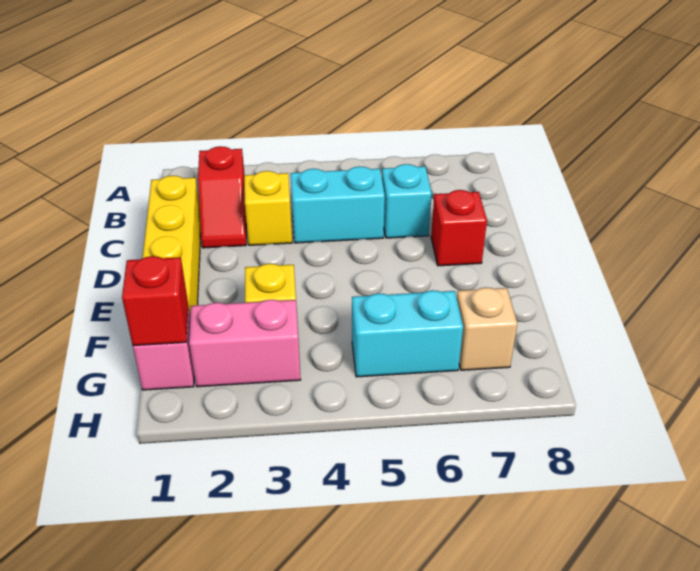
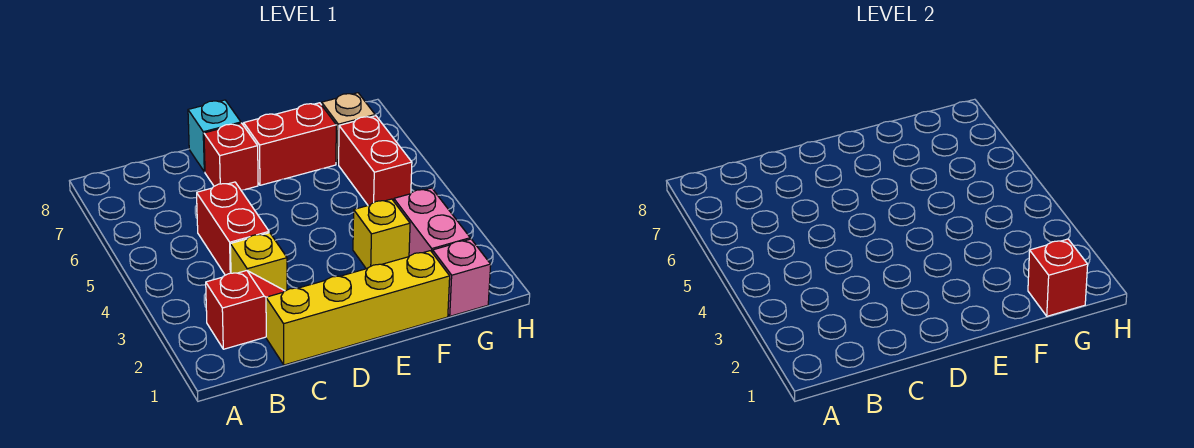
cyan 1x2 brick [291,166,385,243] -> red 1x2 brick [197,182,269,275]
cyan 1x1 brick [382,164,432,238] -> cyan 1x1 brick moved to [188,100,241,172]
none -> red 1x2 brick [244,103,336,185]
cyan 1x2 brick [352,290,463,377] -> red 1x2 brick [339,116,412,205]

